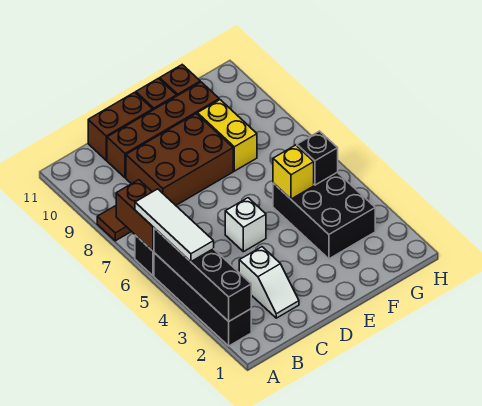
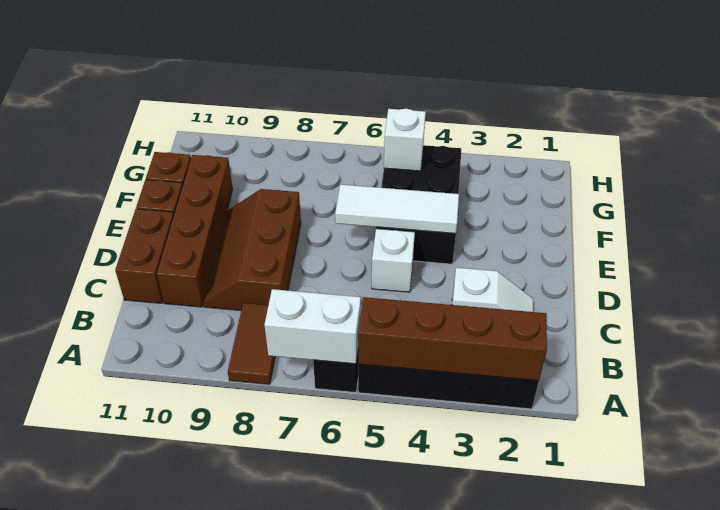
black 1x4 brick [154,228,251,321] -> brown 1x4 brick [358,297,547,381]
white 1x3 tile [135,189,214,262] -> white 1x3 tile moved to [335,184,459,233]
brown 1x2 brick [116,180,154,251] -> white 1x2 brick [265,289,361,364]
brown 2x3 brick [126,114,233,205] -> brown 2x3 slope [203,189,301,310]
black 2x3 brick [273,172,375,259] -> black 2x3 brick turned to [376,145,461,264]
yellow 1x1 brick [273,145,314,199] -> none
yellow 1x2 brick [197,100,257,171] -> none
black 1x1 brick [297,131,338,185] -> white 1x1 brick [384,109,426,171]

